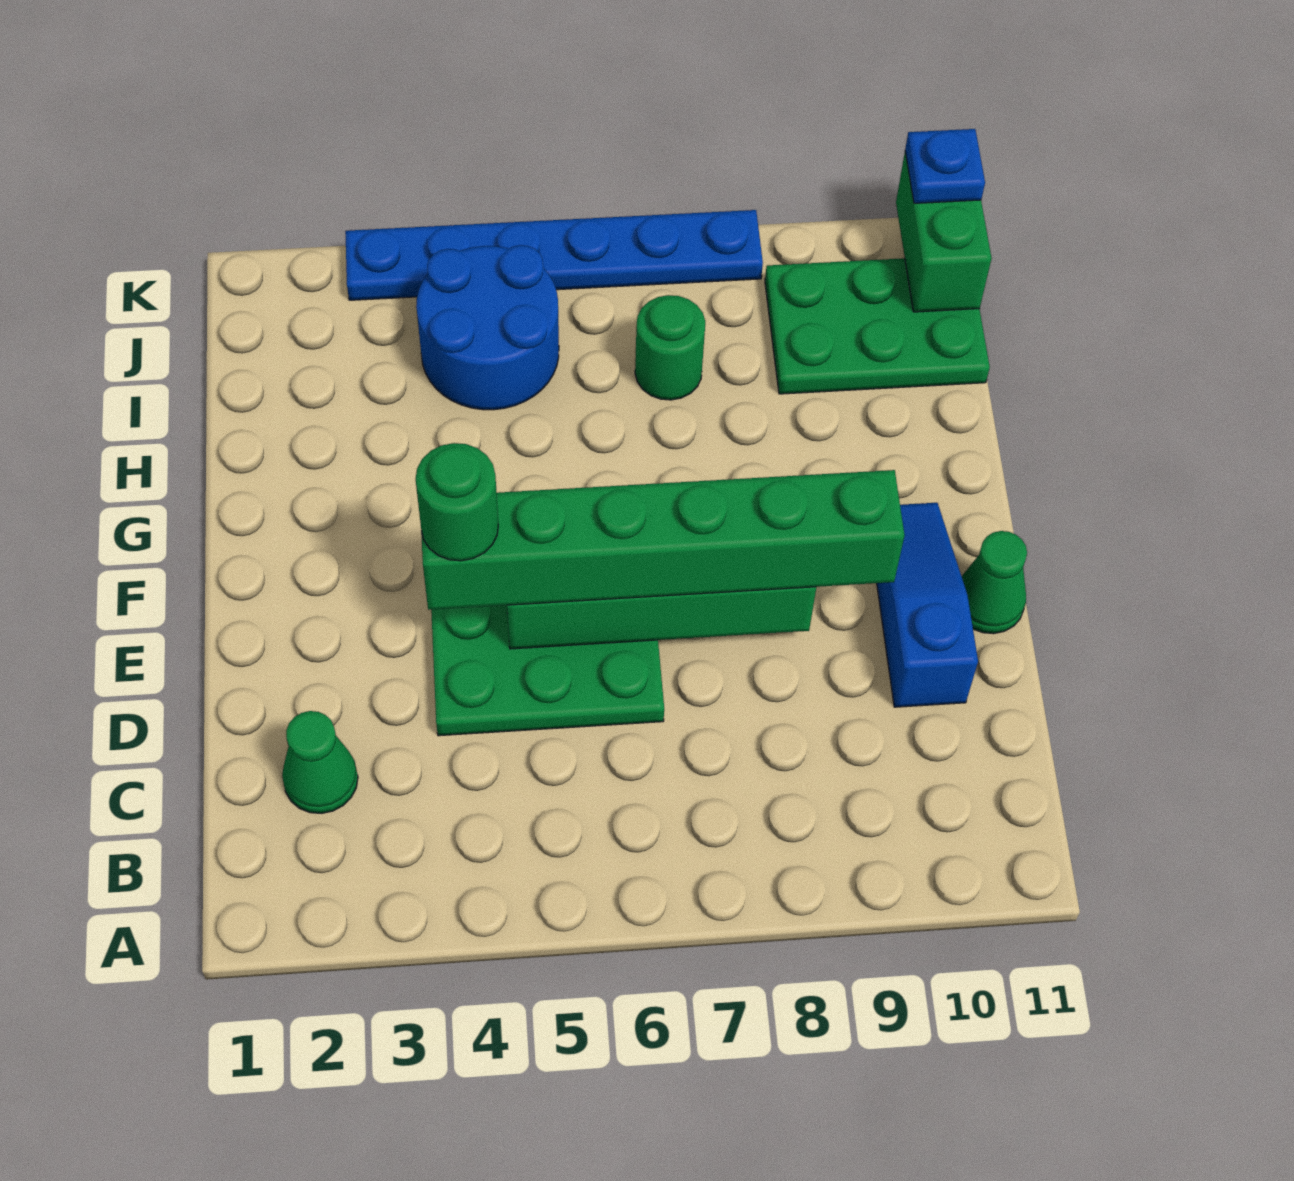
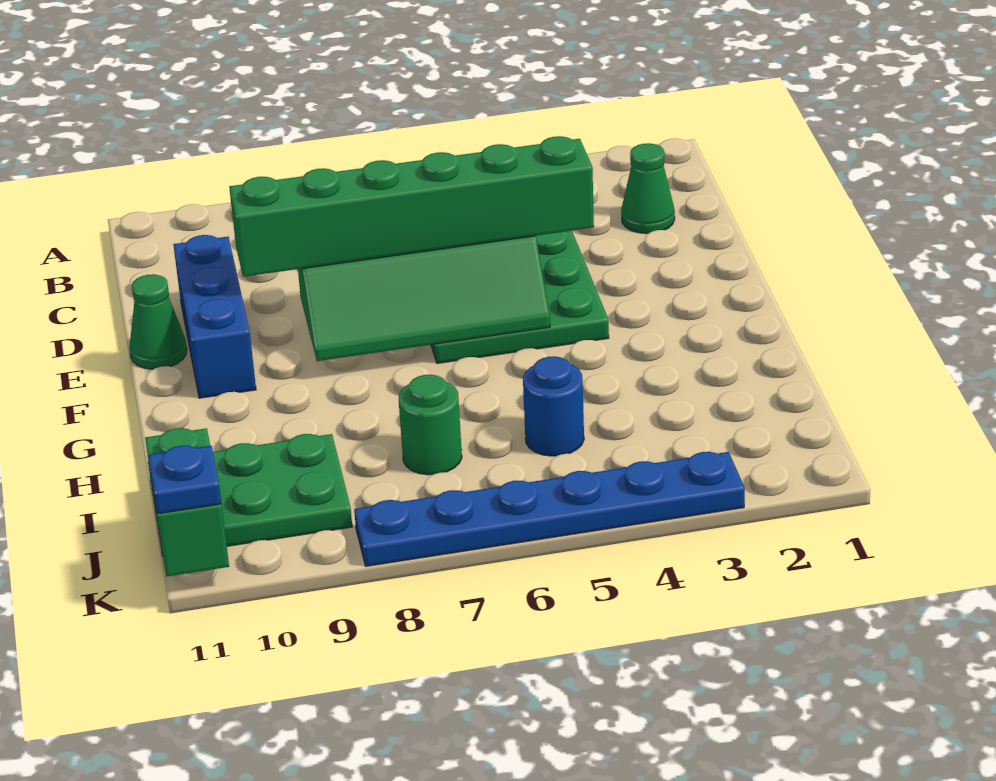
blue 1x3 slope [877,503,978,707] -> blue 1x3 brick [173,235,256,398]
green 1x1 round brick [416,443,498,561] -> none
blue 2x2 round brick [416,245,559,410] -> blue 1x1 round brick [523,356,584,456]

